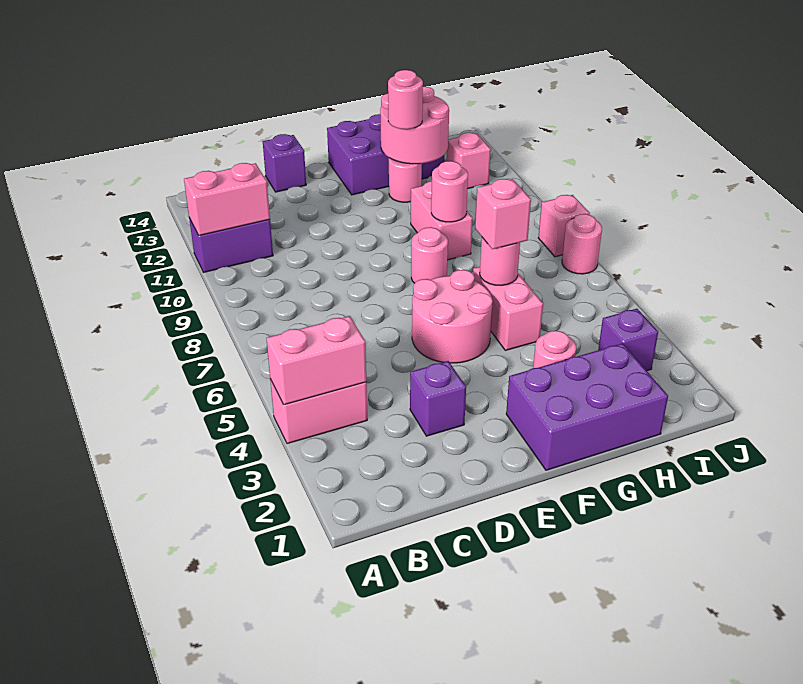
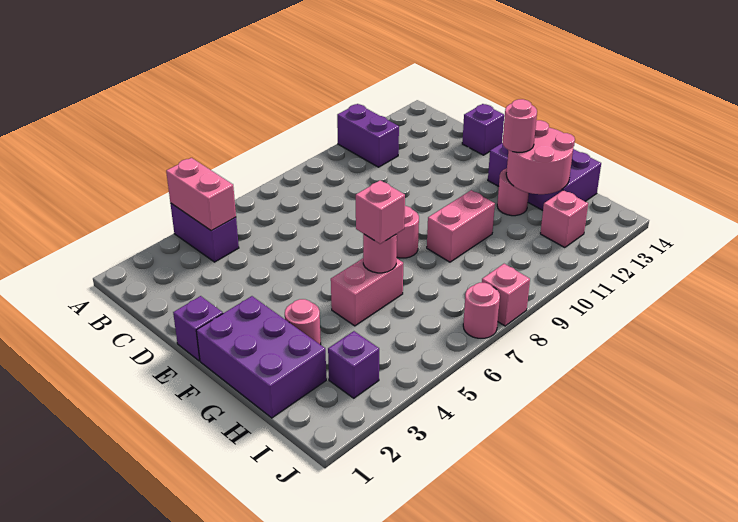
pink 1x2 brick [270,379,367,444] -> purple 1x2 brick [170,203,239,262]
pink 1x2 brick [184,163,270,236] -> none
purple 1x1 brick [410,361,466,436] -> purple 1x1 brick moved to [173,296,223,361]
pink 2x2 round brick [412,270,493,363] -> none
pink 1x1 round brick [431,161,468,222] -> none

